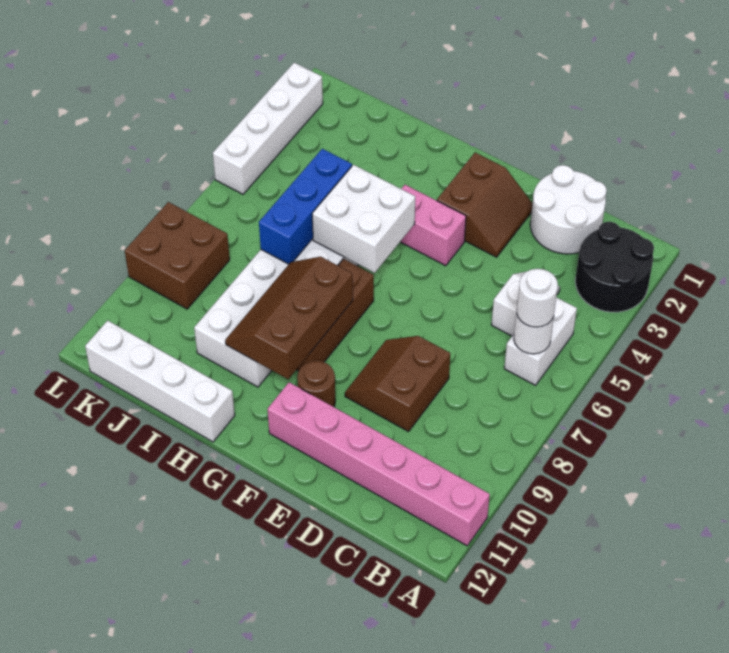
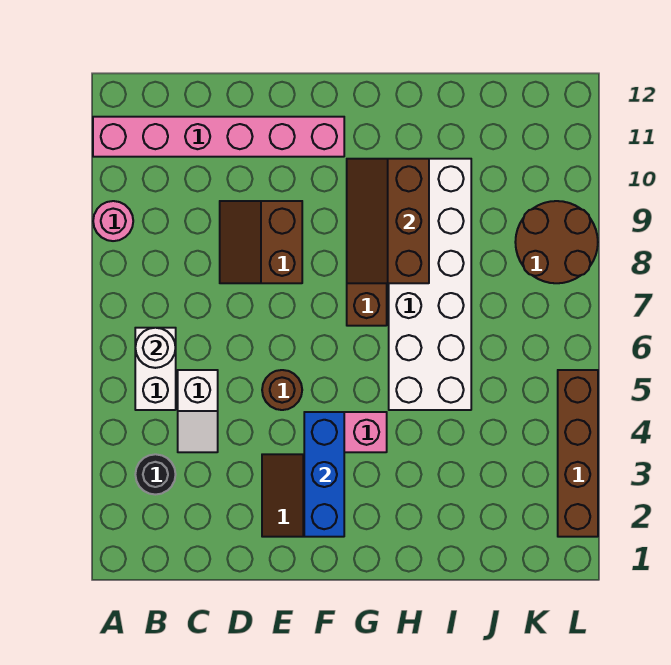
black 2x2 round brick [575,222,654,312] -> black 1x1 round brick [135,454,176,495]
none -> pink 1x1 round brick [93,201,133,241]
white 1x1 round brick [517,269,558,327] -> none
white 2x2 round brick [530,165,607,254] -> none
brown 2x2 slope [345,336,450,432] -> brown 2x2 slope turned to [220,201,302,283]
brown 1x1 round brick [297,361,335,407] -> brown 1x1 round brick moved to [262,370,302,410]
white 2x2 brick [312,165,415,273] -> none
brown 2x3 slope [225,257,353,379] -> brown 2x3 slope turned to [347,159,429,283]
white 1x4 brick [85,320,235,442] -> none
blue 1x3 brick [259,149,352,264] -> blue 1x3 brick moved to [304,412,344,537]
brown 2x2 brick [125,202,230,309] -> brown 2x2 round brick [515,201,598,283]
white 1x4 brick [213,63,323,194] -> brown 1x4 brick [558,370,598,537]

